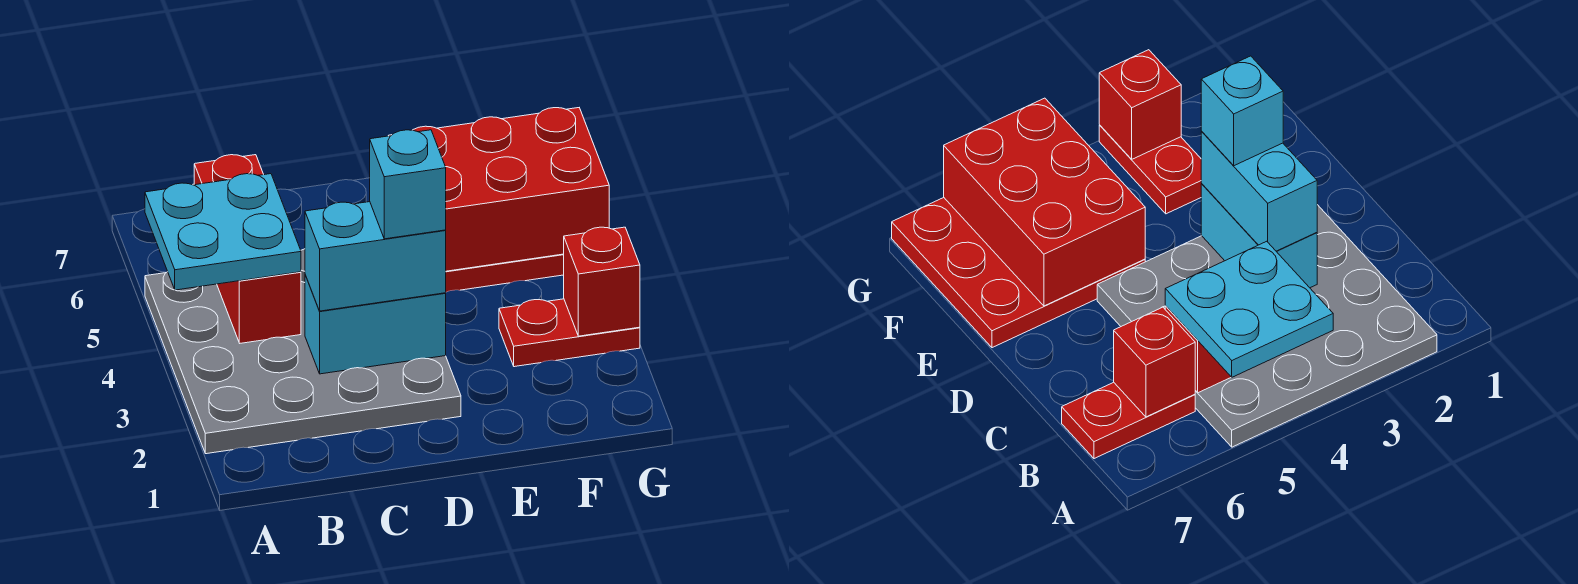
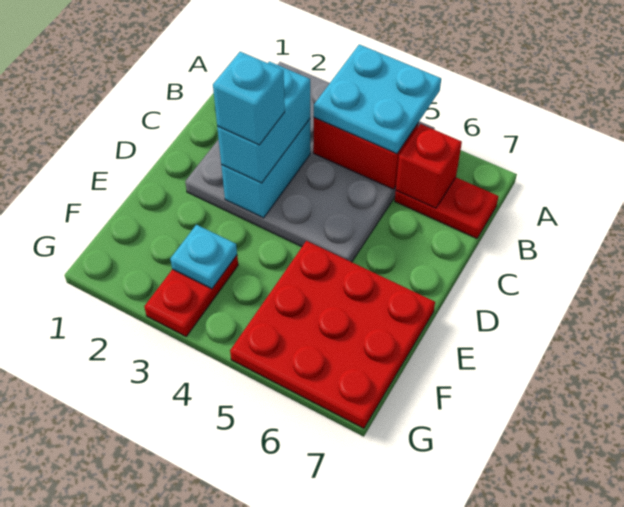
red 2x3 brick [389,108,609,271] -> none
none -> cyan 1x1 plate [170,225,237,289]
red 1x1 brick [564,227,640,336] -> none

